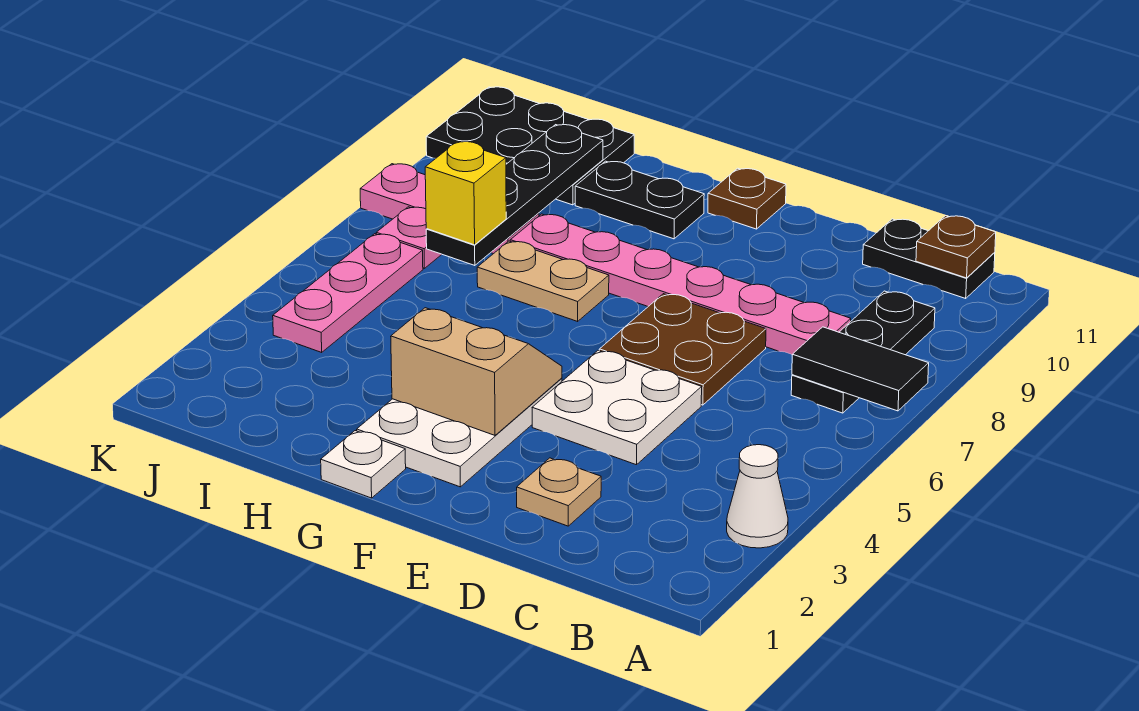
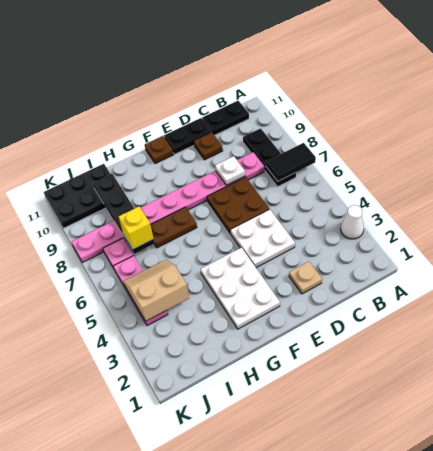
brown 1x1 plate [916,216,996,278] -> brown 1x1 plate moved to [194,132,223,160]
tan 2x2 slope [391,308,562,435] -> tan 2x2 slope moved to [123,260,189,321]
white 1x1 plate [321,431,406,498] -> white 1x1 plate moved to [215,156,245,185]
tan 1x2 plate [477,241,609,321] -> brown 1x2 plate [150,207,197,248]
black 1x2 plate [575,161,704,239] -> black 1x2 plate moved to [164,118,211,154]

